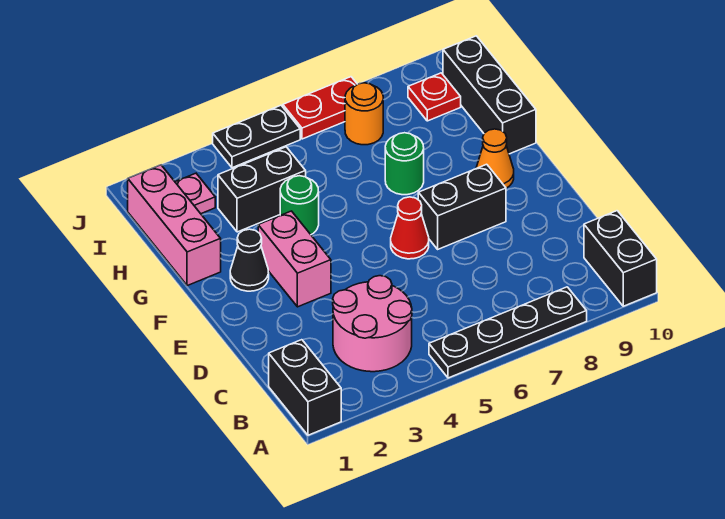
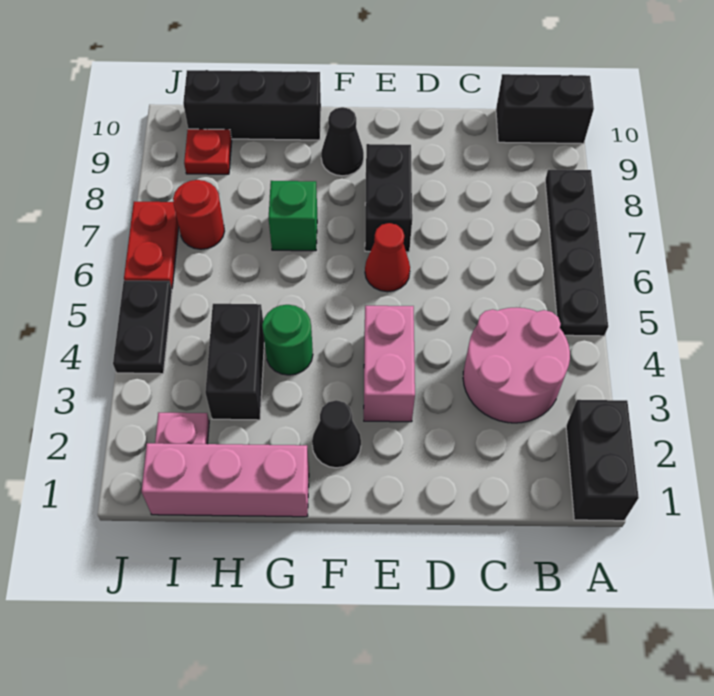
black 1x2 brick [269,340,341,435] -> black 1x2 brick turned to [566,400,639,521]
pink 1x2 brick [258,211,331,307] -> pink 1x2 brick turned to [364,306,415,422]
orange 1x1 cone [476,129,514,188] -> black 1x1 cone [321,107,364,176]
green 1x1 round brick [385,133,424,195] -> green 1x1 brick [269,181,317,251]
orange 1x1 round brick [345,83,383,145] -> red 1x1 round brick [173,180,224,249]

